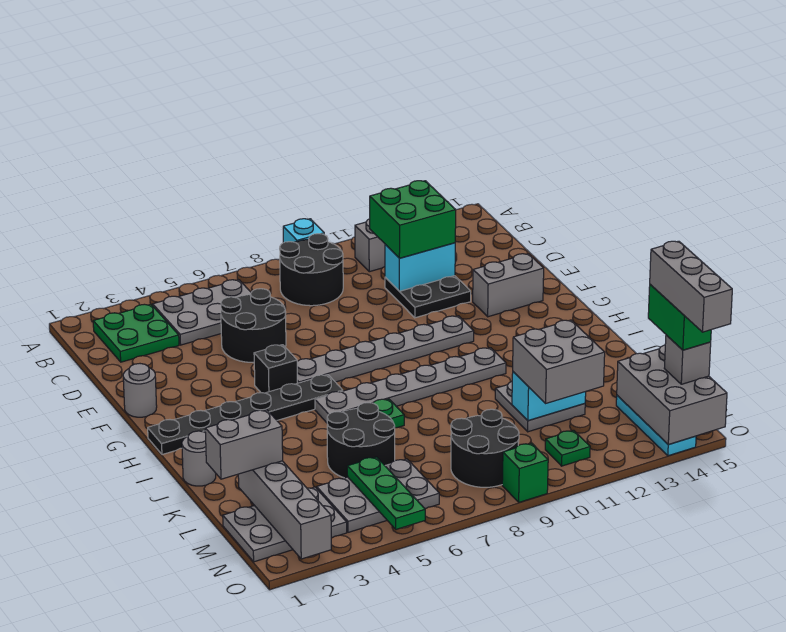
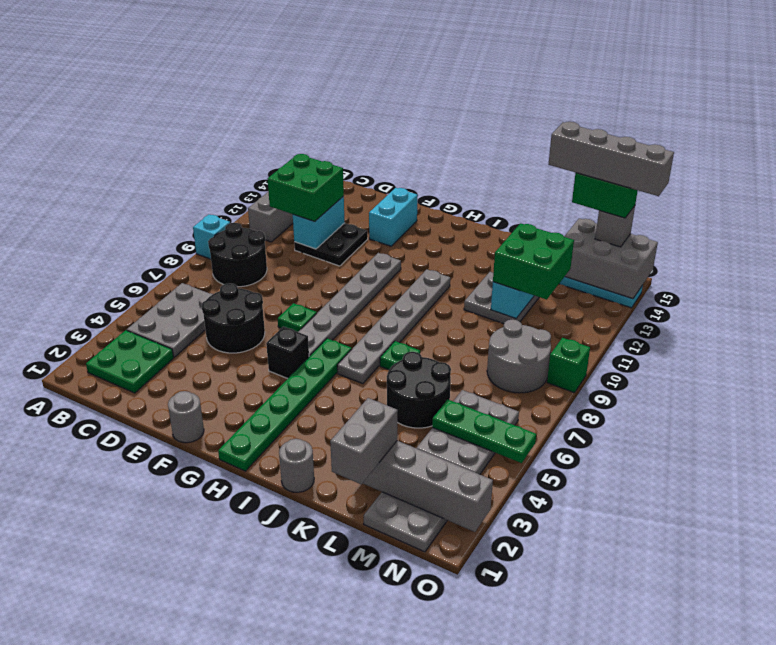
grey 1x2 brick [473,254,544,317] -> cyan 1x2 brick [369,188,418,246]
black 1x6 plate [148,375,343,455] -> green 1x6 plate [218,338,352,471]
grey 2x2 brick [513,320,605,403] -> green 2x2 brick [493,223,574,300]
black 2x2 round brick [451,409,519,487] -> grey 2x2 round brick [487,320,551,393]
grey 1x3 brick [650,241,732,332] -> grey 1x4 brick [548,122,674,196]
green 1x1 plate [545,430,590,466] -> green 1x1 plate moved to [278,303,317,332]

